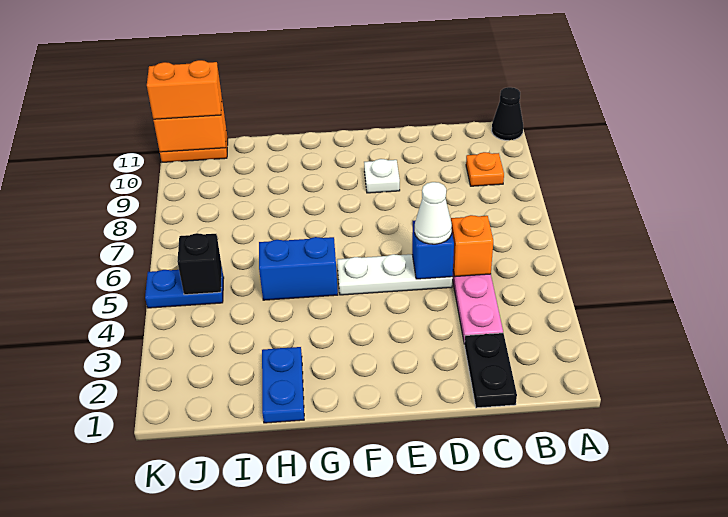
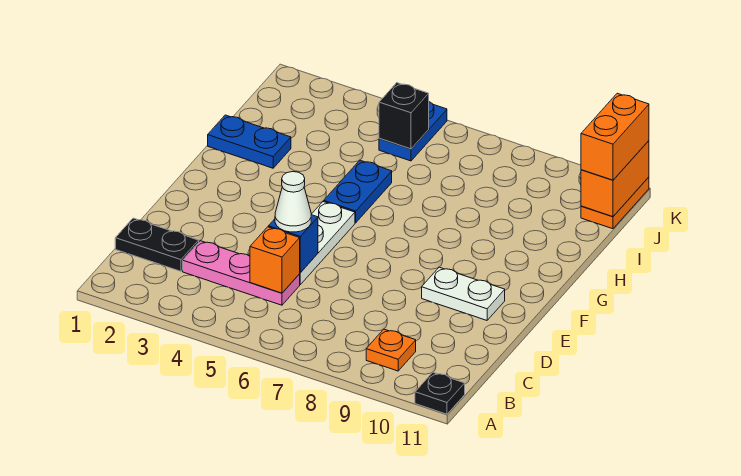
black 1x1 cone [492,87,523,140] -> black 1x1 plate [415,372,465,414]
white 1x1 plate [364,159,400,193] -> white 1x2 plate [422,267,505,320]
blue 1x2 brick [259,237,338,300] -> blue 1x2 plate [324,160,392,223]

